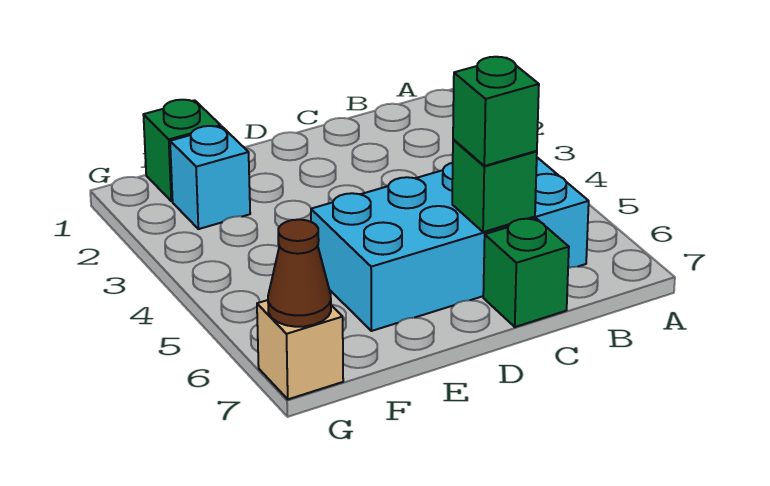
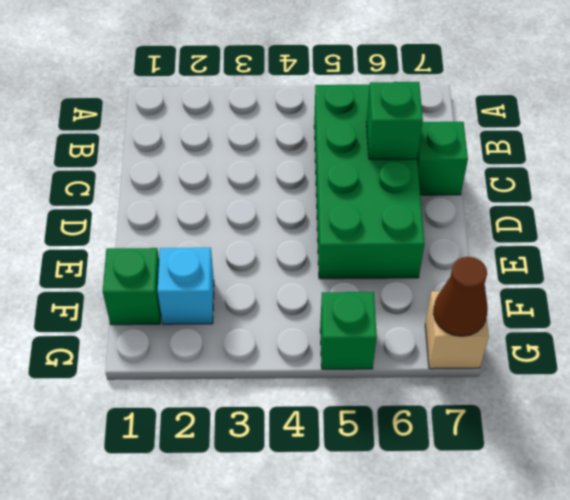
cyan 2x4 brick [311,158,589,331] -> green 2x4 brick [314,84,425,279]
green 1x1 brick [453,57,539,166] -> green 1x1 brick moved to [320,292,377,369]

